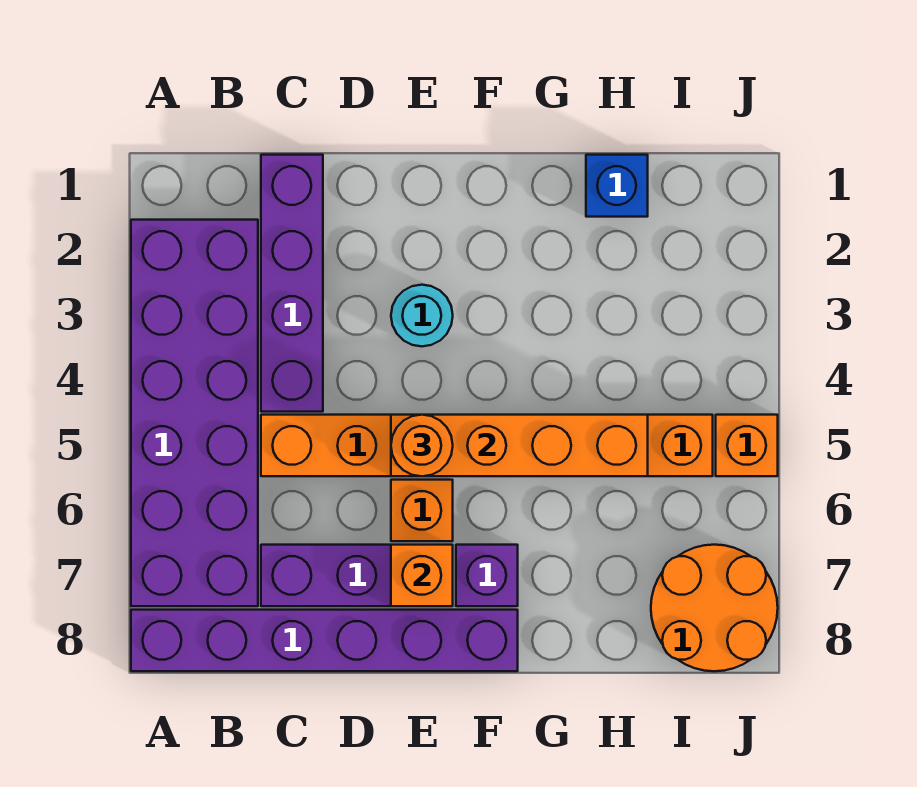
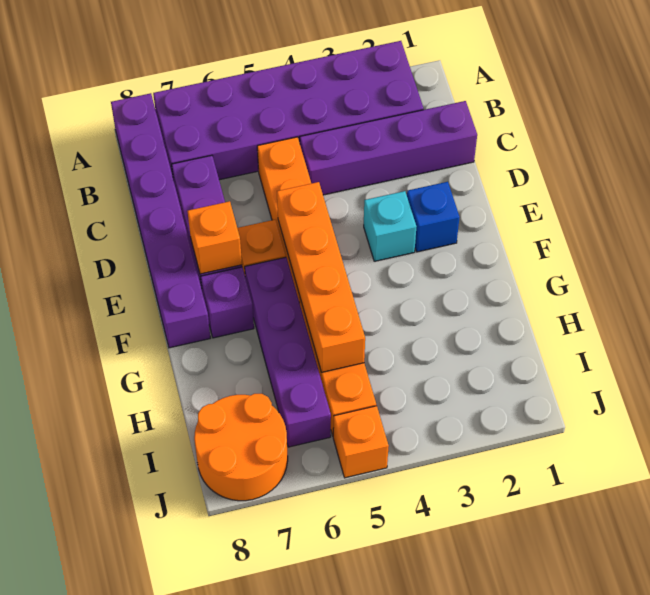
cyan 1x1 round brick [391,285,453,346] -> cyan 1x1 brick [364,191,417,261]
orange 1x1 round brick [391,415,453,476] -> none
none -> purple 1x4 brick [245,257,331,447]
blue 1x1 brick [586,155,648,217] -> blue 1x1 brick moved to [407,182,460,252]

